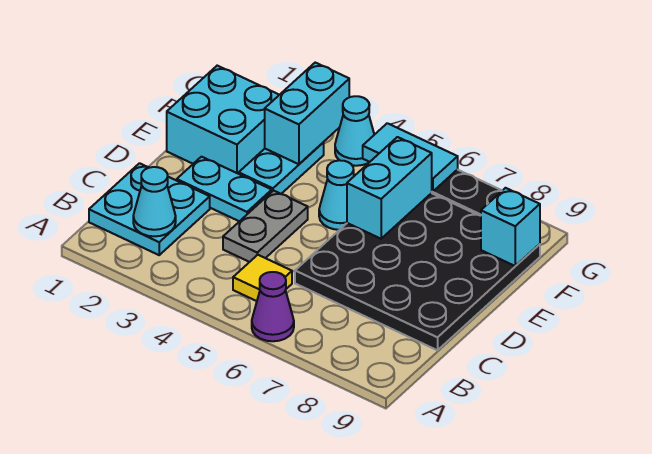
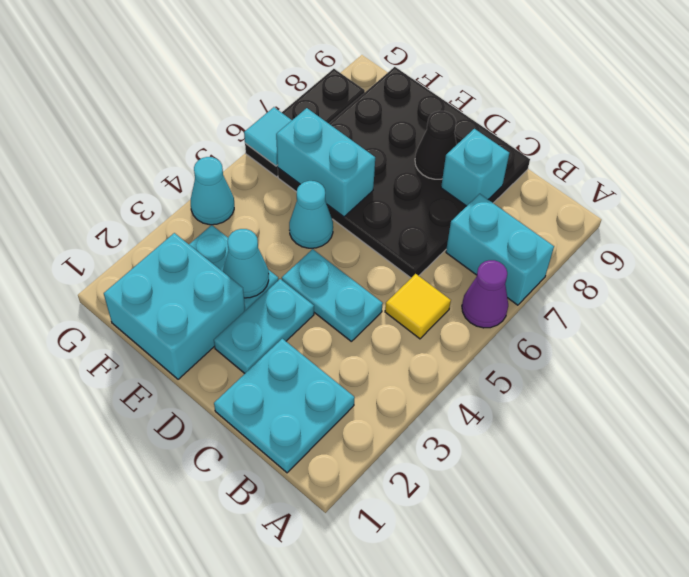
cyan 1x1 cone [133,167,176,236] -> cyan 1x1 cone moved to [223,229,269,298]
grey 1x2 plate [223,191,308,262] -> cyan 1x2 plate [282,249,383,341]
none -> black 1x1 cone [415,111,457,179]
cyan 1x2 brick [265,63,349,164] -> cyan 1x2 brick moved to [446,194,554,305]
cyan 1x1 brick [481,188,540,266] -> cyan 1x1 brick moved to [441,129,509,206]
cyan 1x2 tile [363,123,458,191] -> cyan 1x1 tile [244,107,292,166]

